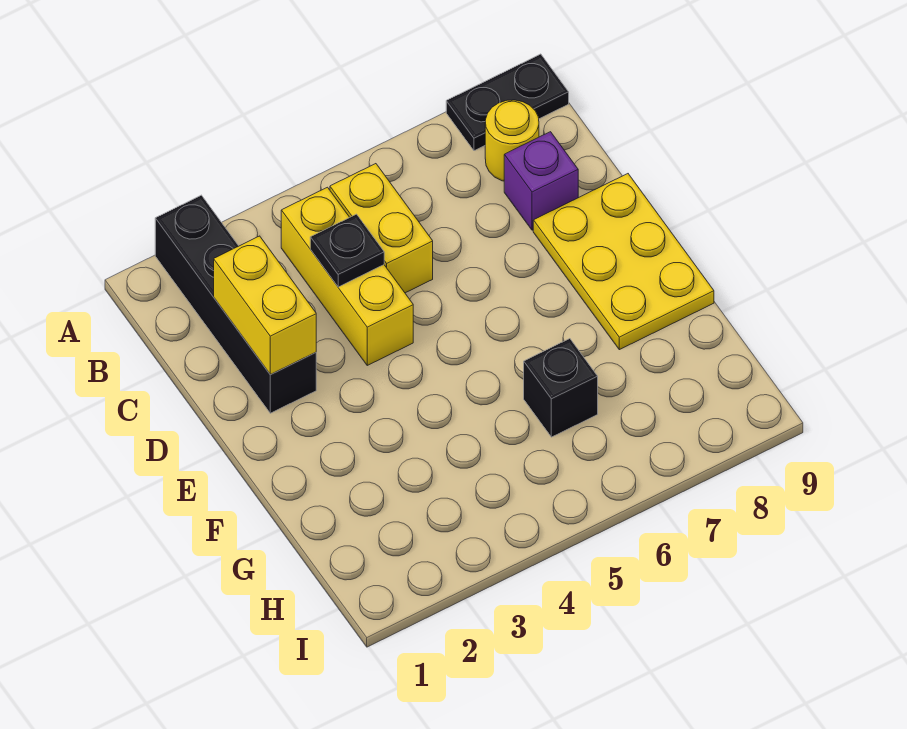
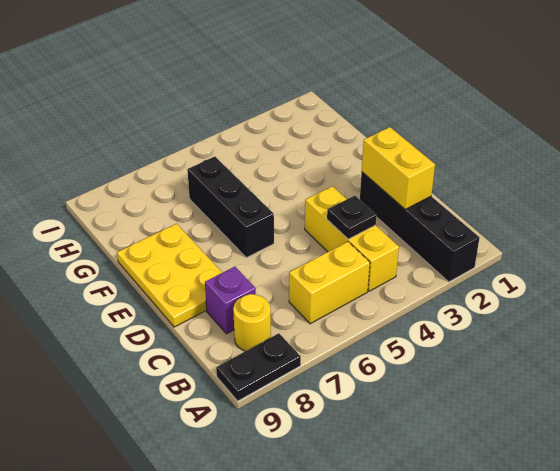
yellow 1x2 brick [330,164,433,293] -> yellow 1x2 brick turned to [289,242,370,324]
black 1x1 brick [524,339,598,437] -> black 1x3 brick [187,157,274,258]

